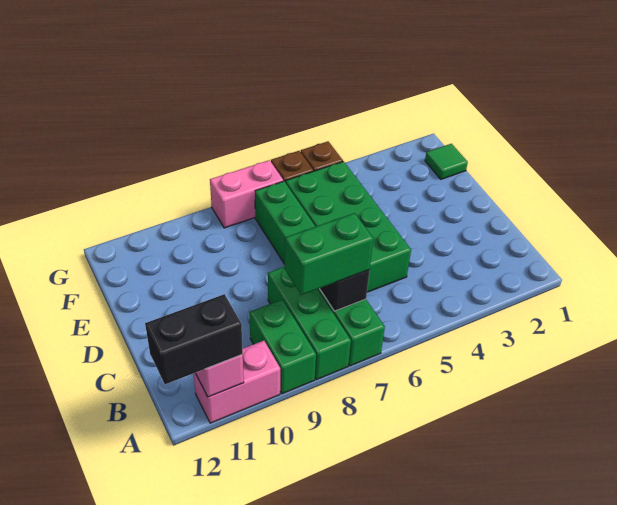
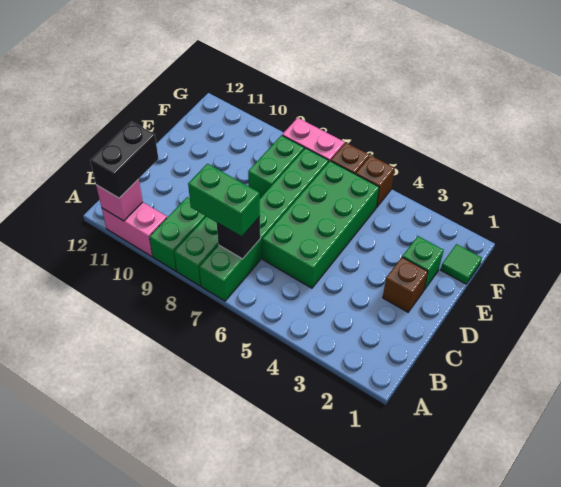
black 1x2 brick [145,294,243,384] -> black 1x2 brick turned to [90,121,159,198]
none -> brown 1x1 brick [383,257,428,312]
none -> green 1x1 brick [402,236,444,290]
none -> green 1x2 brick [248,135,304,198]

